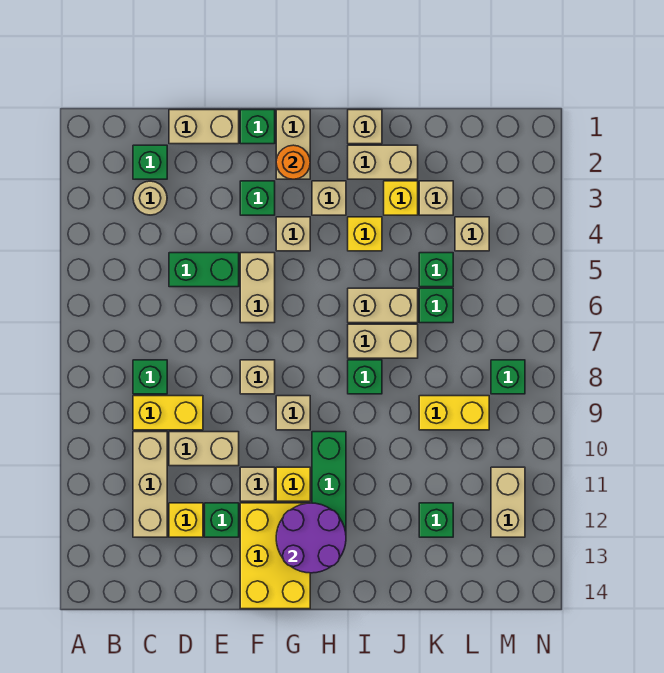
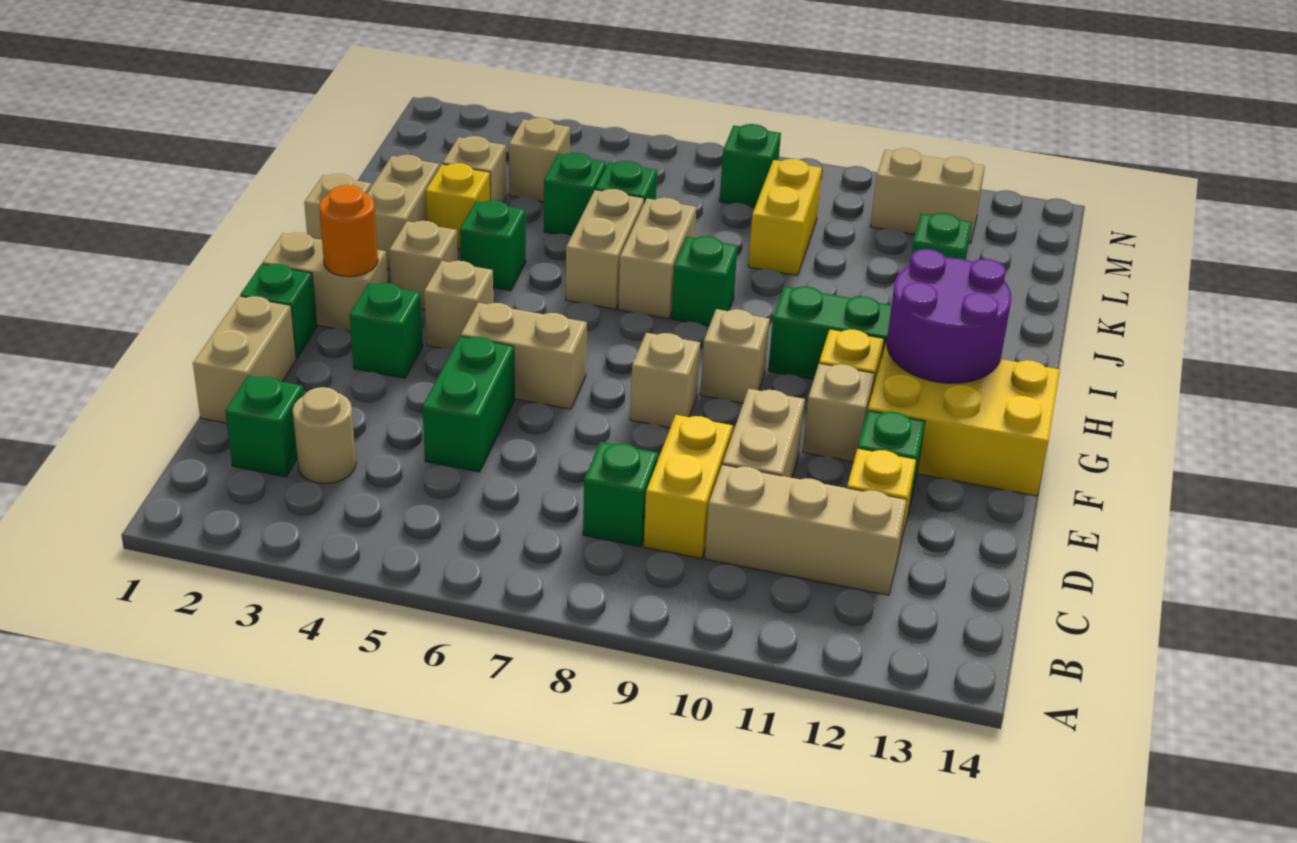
yellow 1x1 brick [348,217,382,251] -> green 1x1 brick [460,200,526,291]

